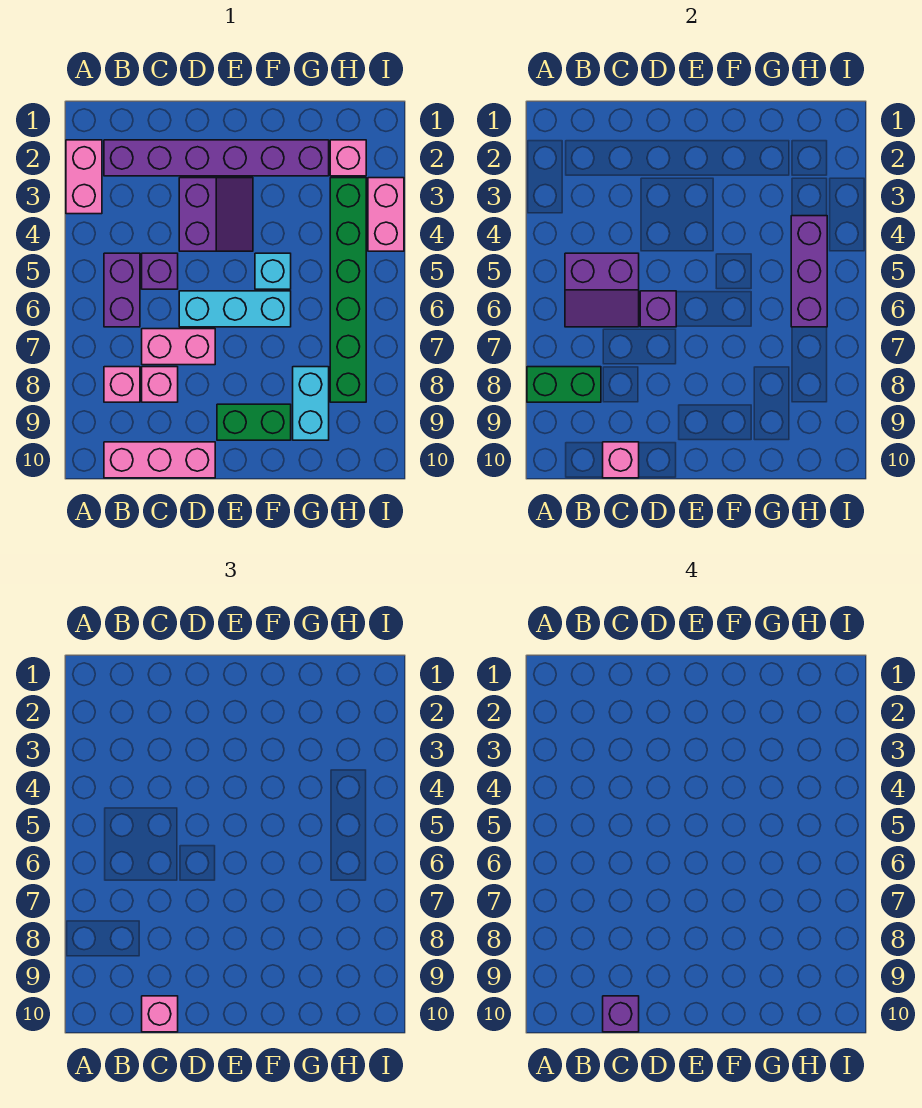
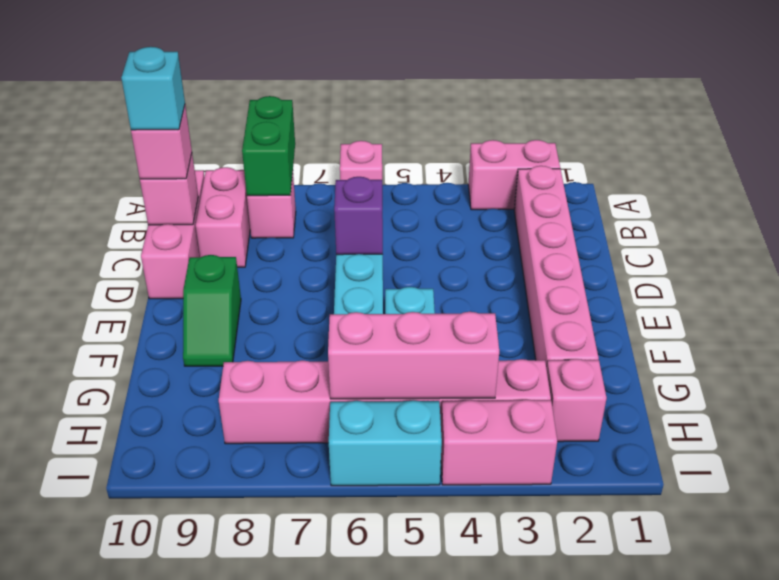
purple 1x6 brick [104,140,329,176] -> pink 1x6 brick [514,166,599,369]
purple 1x2 brick [104,253,140,327] -> none
purple 2x2 slope [565,253,639,327] -> none
purple 1x1 brick [142,253,178,289] -> none
pink 1x2 brick [142,329,215,365] -> pink 1x2 brick moved to [196,167,250,267]
pink 1x1 brick [142,367,178,402] -> pink 1x1 brick moved to [340,141,382,180]
purple 1x1 brick [603,996,639,1032] -> cyan 1x1 brick [121,47,185,130]
purple 2x2 slope [179,178,253,251] -> none
green 1x2 brick [217,404,291,440] -> green 1x2 slope [183,255,241,366]
cyan 1x2 brick [293,367,329,440] -> cyan 1x2 brick moved to [329,400,442,486]
green 1x6 brick [330,178,366,402] -> pink 1x6 brick [219,359,551,444]
purple 1x3 brick [791,216,827,327] -> pink 1x3 brick [328,312,499,399]

